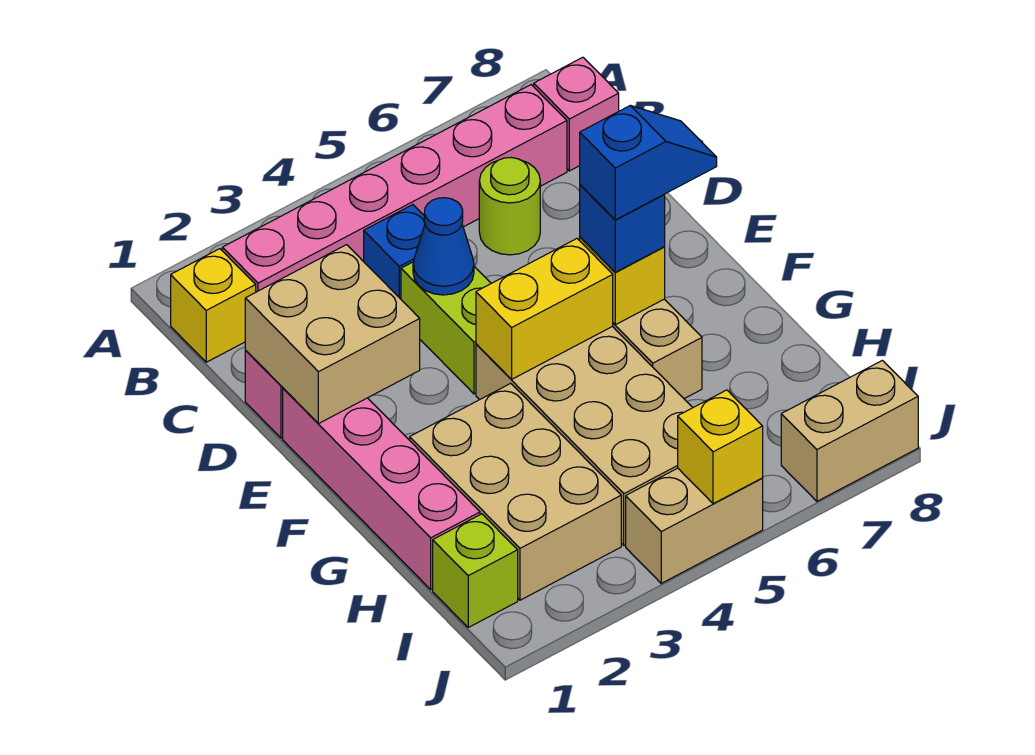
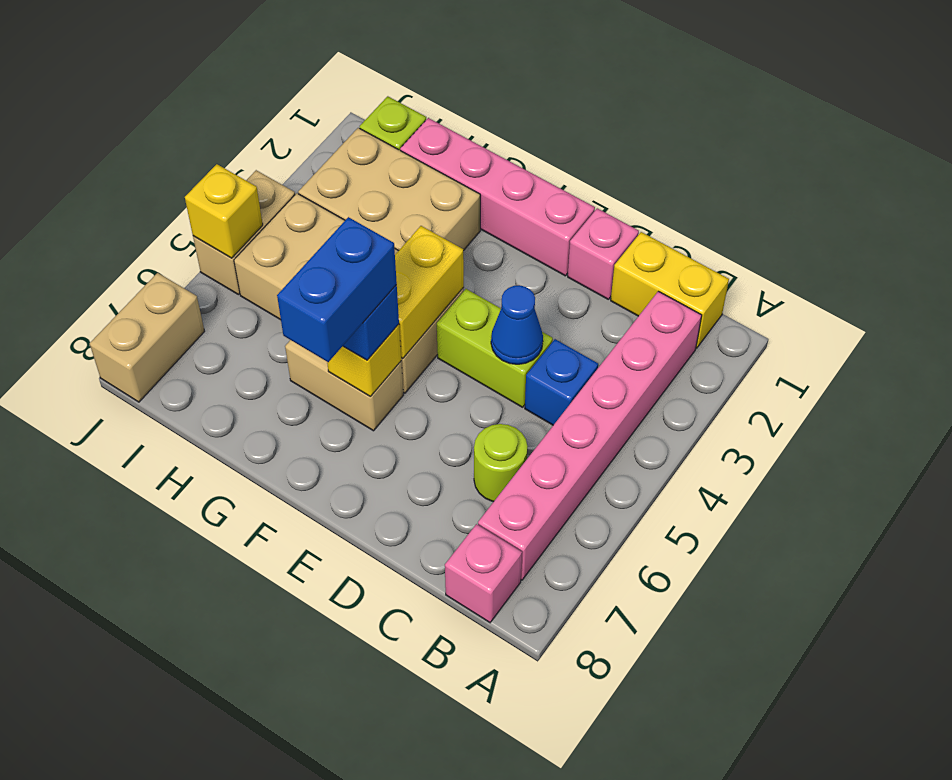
yellow 1x1 brick [171,249,256,362] -> yellow 1x2 brick [611,232,729,348]
tan 2x2 brick [245,245,420,424] -> none
blue 1x2 slope [580,106,717,220] -> blue 1x2 brick [277,217,397,362]

